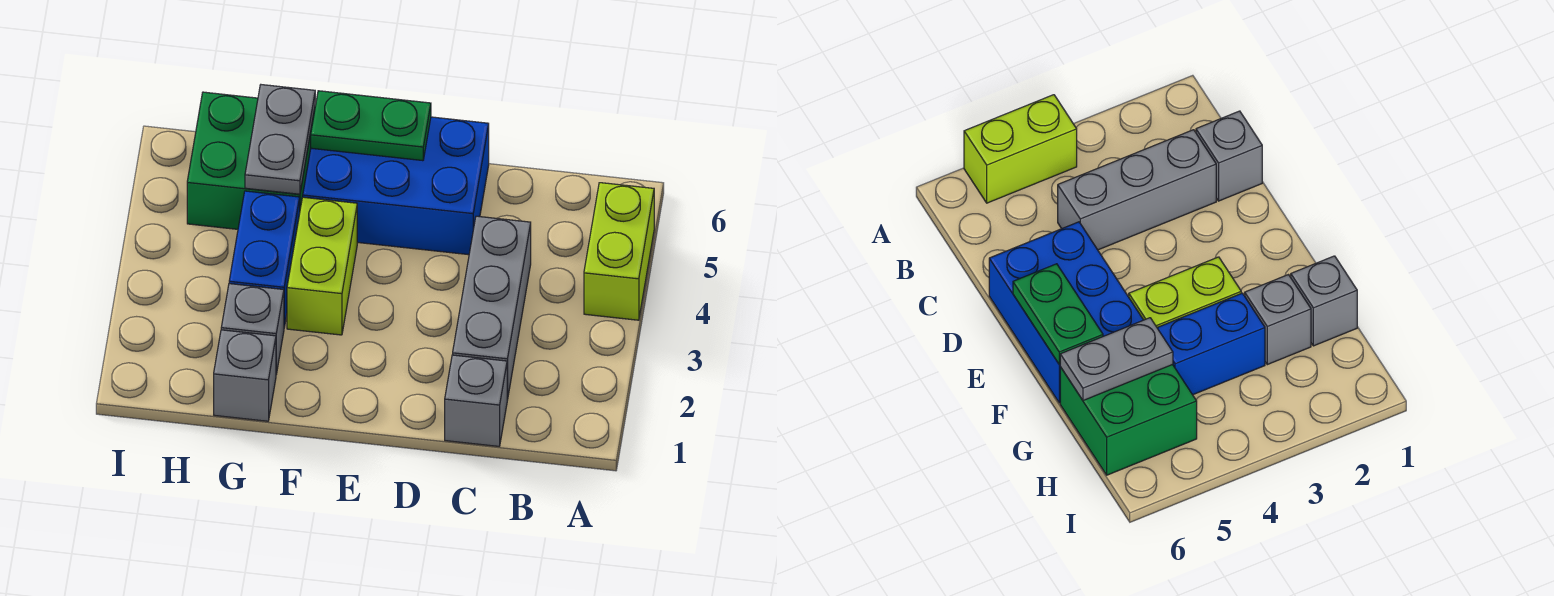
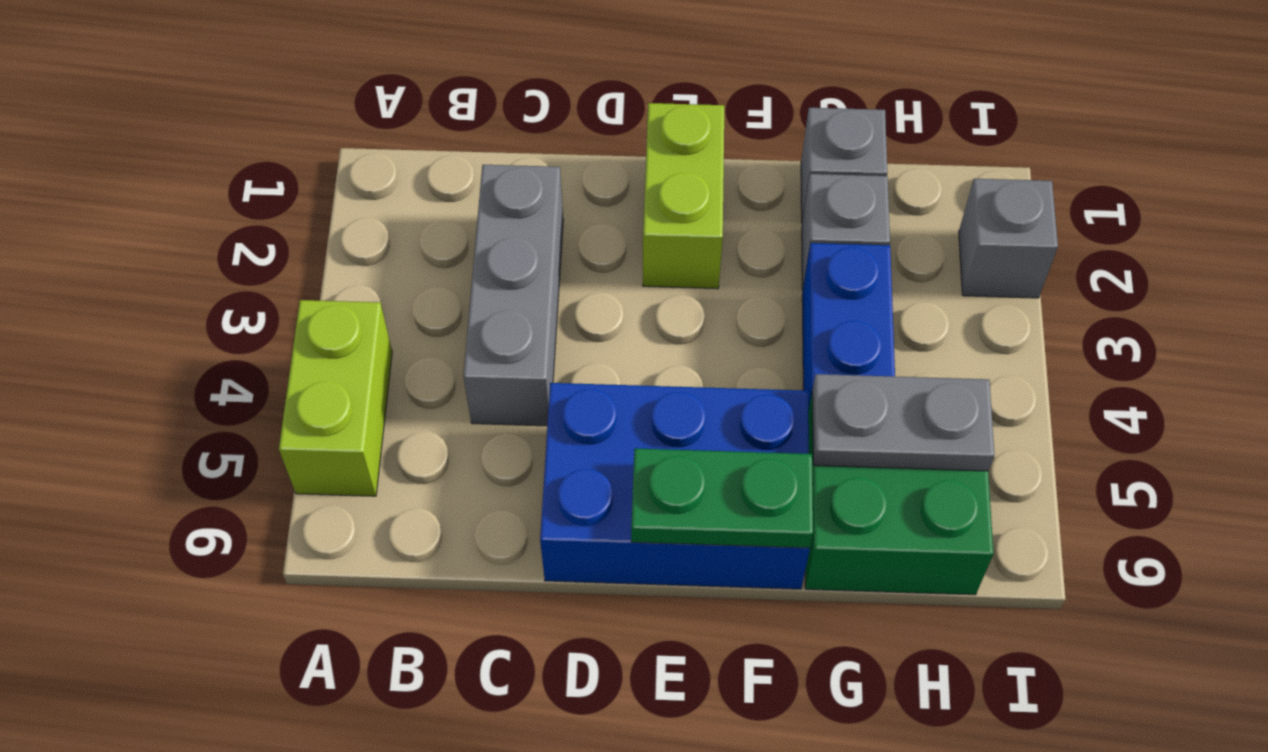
grey 1x1 brick [445,355,507,446] -> grey 1x1 brick moved to [959,179,1058,298]
lime 1x2 brick [287,197,357,335] -> lime 1x2 brick moved to [643,103,724,289]
grey 1x2 plate [245,85,315,194] -> grey 1x2 plate turned to [812,374,994,471]

